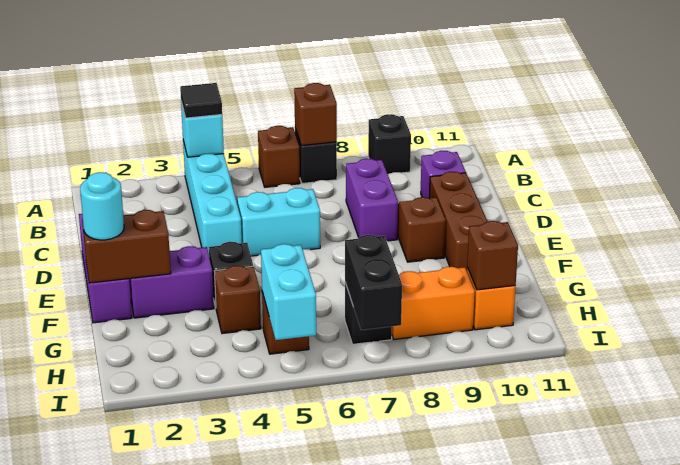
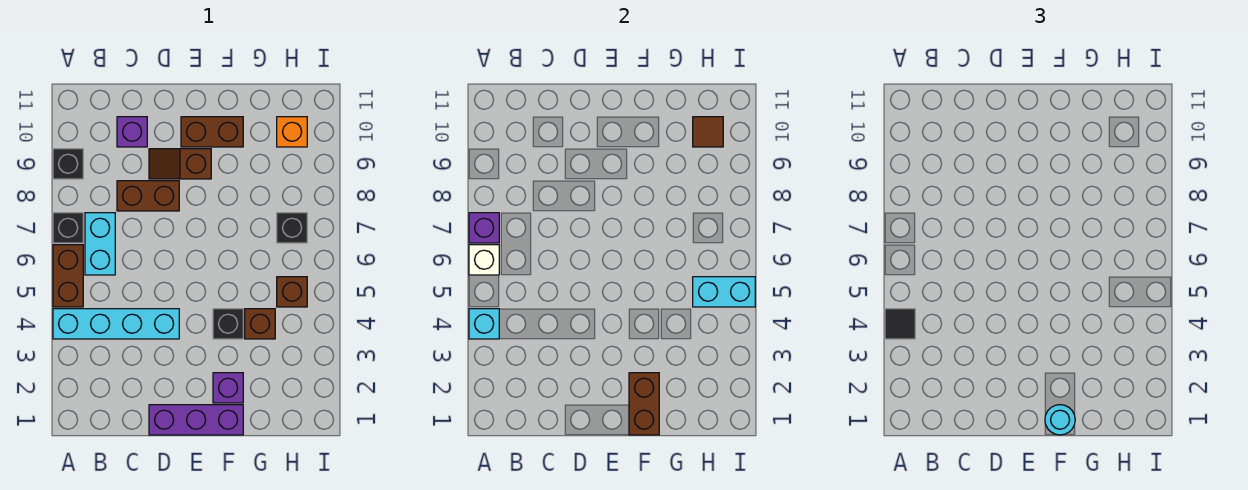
brown 1x1 brick [258,126,300,187] -> brown 1x2 brick [53,245,83,307]
none -> white 1x1 brick [469,245,499,275]
brown 1x1 brick [294,83,337,146] -> purple 1x1 brick [469,213,499,243]
purple 1x2 brick [346,159,398,241] -> brown 1x2 brick [117,181,179,211]
cyan 1x2 brick [237,188,320,256] -> cyan 1x2 brick moved to [85,213,115,275]
brown 1x3 brick [429,172,487,270] -> brown 1x2 brick [181,117,243,147]
purple 1x2 brick [129,246,214,318] -> purple 1x1 brick [213,373,243,403]
black 1x2 brick [345,235,402,330] -> none
orange 1x2 brick [392,267,475,339] -> none
brown 1x1 brick [467,221,518,290] -> brown 1x1 tile [693,117,723,147]

